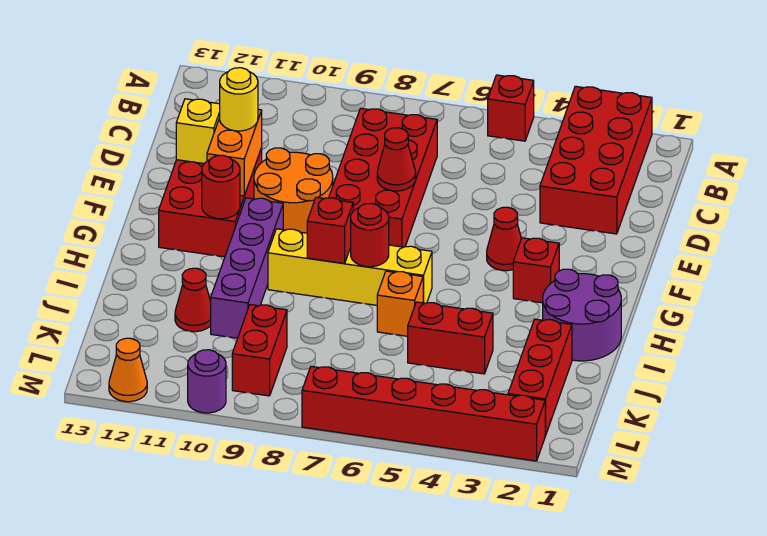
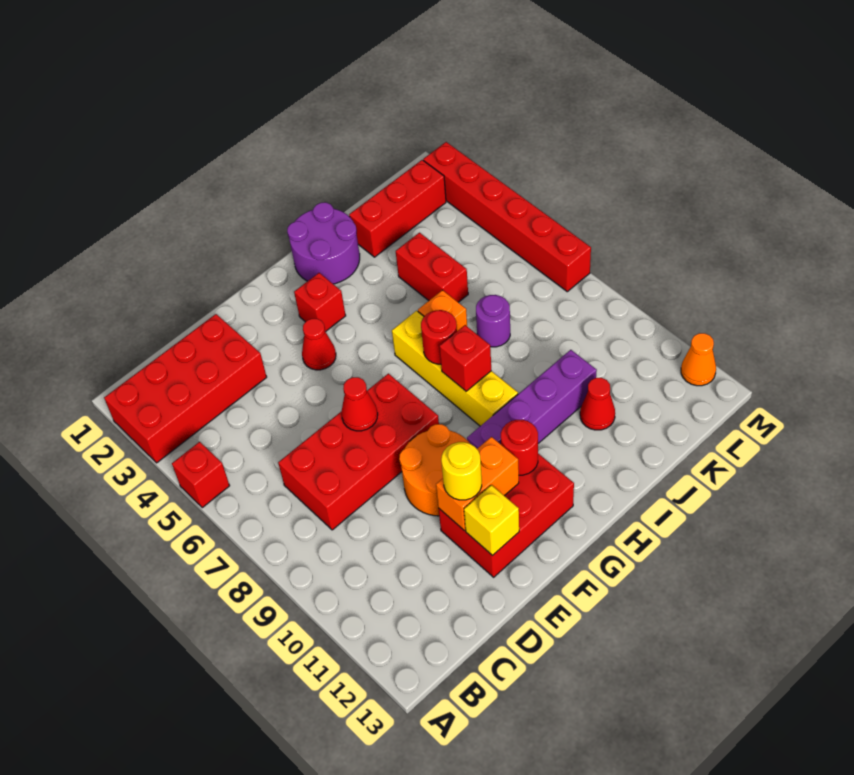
red 1x2 brick [232,305,287,396] -> none
purple 1x1 round brick [188,350,226,413] -> purple 1x1 round brick moved to [476,295,510,347]

